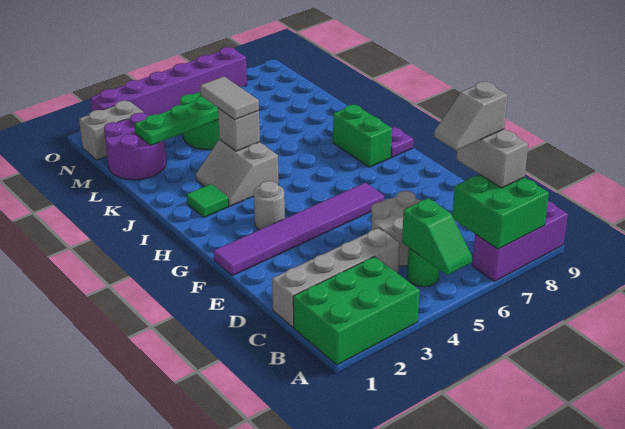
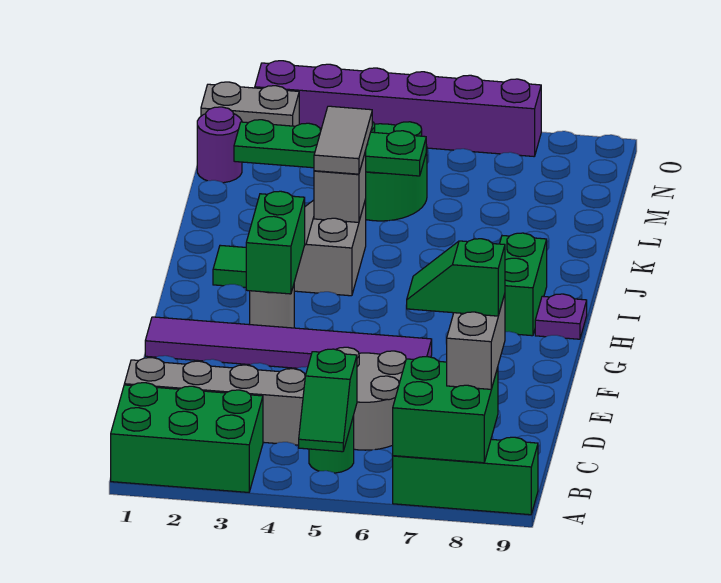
purple 1x3 brick [472,201,568,281] -> green 1x3 brick [393,437,538,515]
grey 1x2 slope [434,82,508,150] -> green 1x2 slope [407,239,505,316]
none -> green 1x2 brick [246,191,305,294]
purple 2x2 round brick [104,113,166,180] -> purple 1x1 round brick [197,107,242,183]

